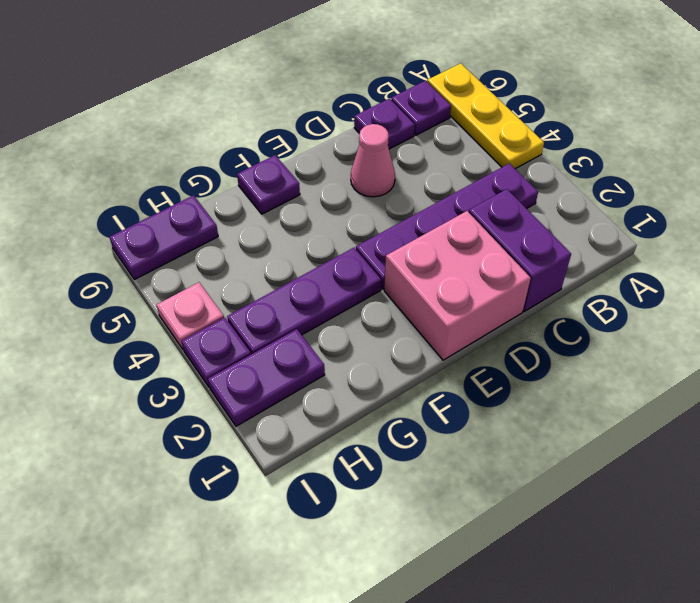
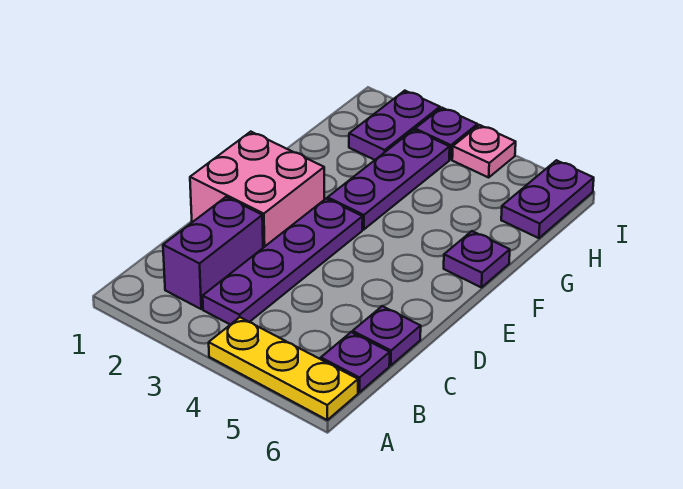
purple 1x2 brick [469,189,571,311] -> purple 1x2 brick turned to [163,197,263,309]
pink 1x1 cone [351,124,395,197] -> none

